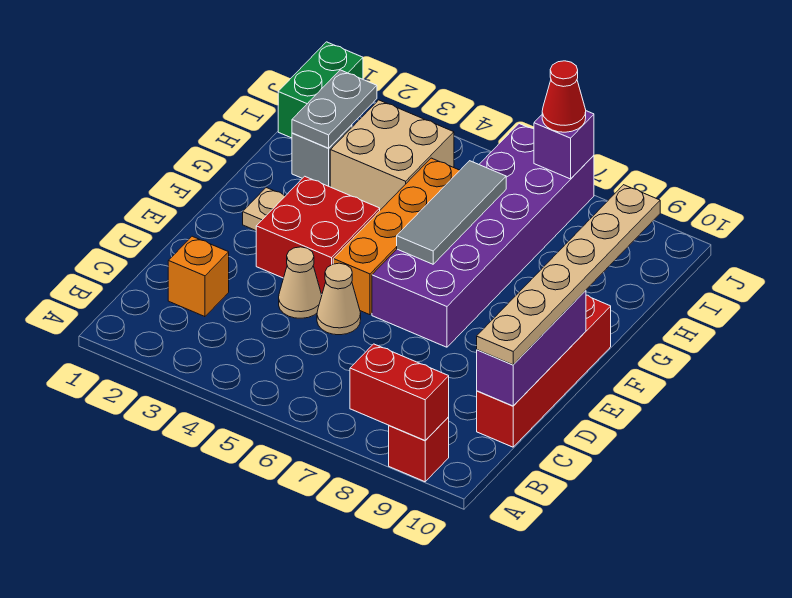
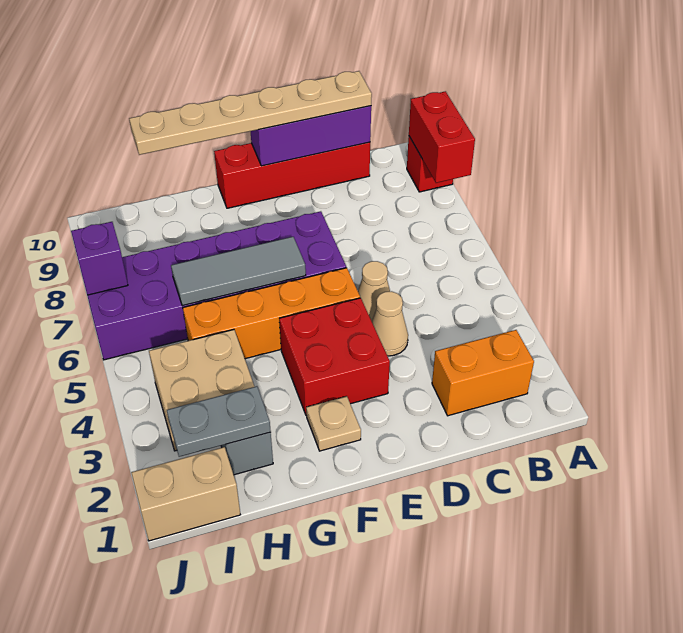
orange 1x1 brick [168,236,229,317] -> orange 1x2 brick [432,330,534,416]
green 1x2 brick [278,42,363,138] -> tan 1x2 brick [131,447,240,541]
red 1x1 cone [542,61,586,132] -> none

